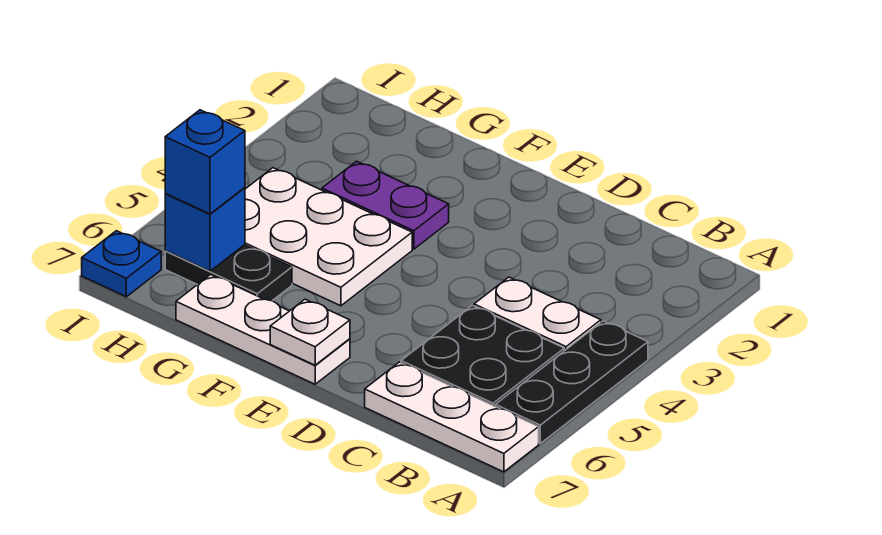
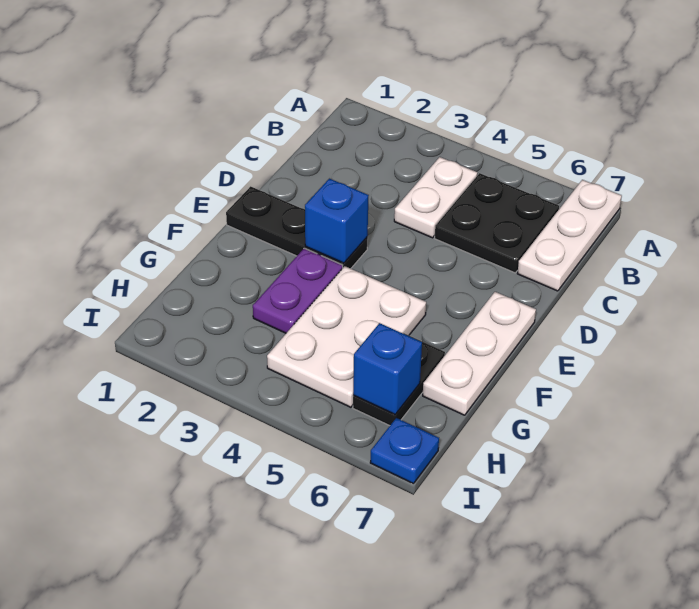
black 1x3 plate [495,321,648,443] -> black 1x3 plate moved to [226,186,368,269]
white 1x1 plate [270,299,350,365] -> none
blue 1x1 brick [165,110,245,214] -> blue 1x1 brick moved to [305,179,369,263]

